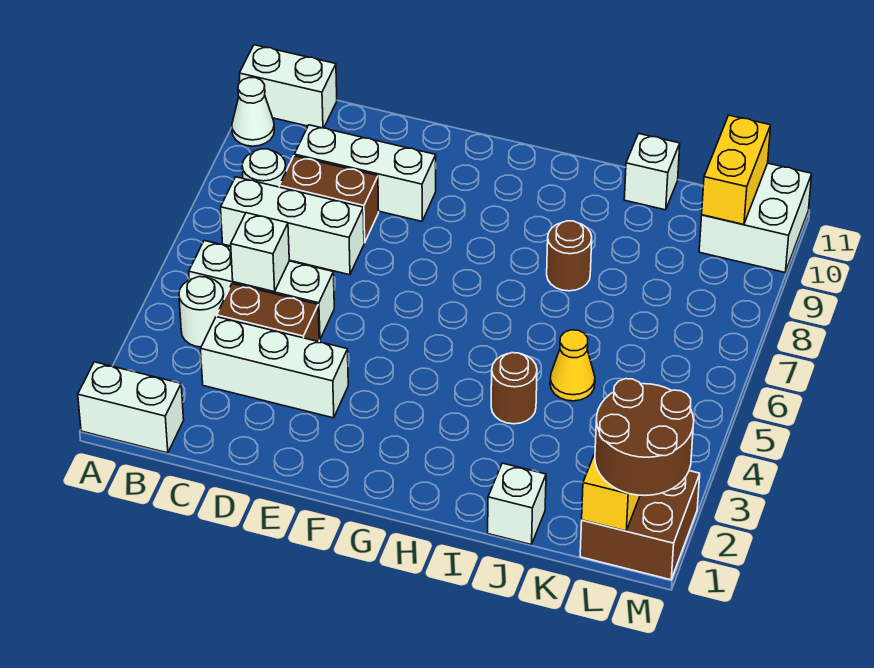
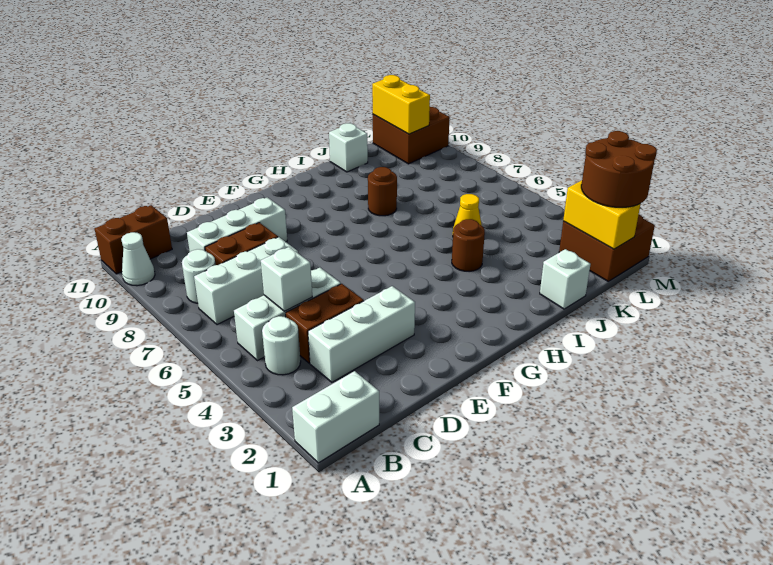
white 1x2 brick [239,45,337,128] -> brown 1x2 brick [95,205,172,274]
white 2x2 brick [699,163,812,272] -> brown 2x2 brick [373,107,450,164]

